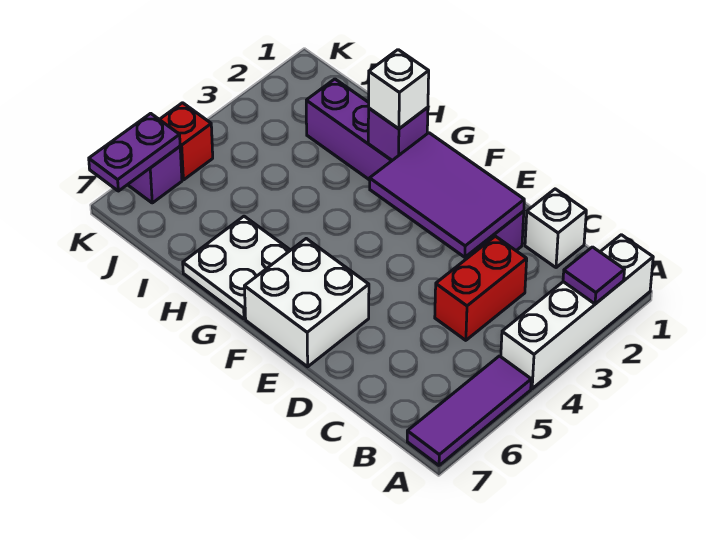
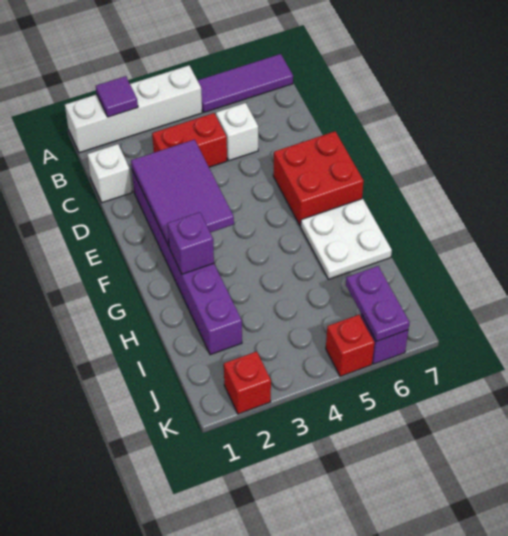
white 2x2 brick [244,239,369,367] -> red 2x2 brick [273,131,364,226]
white 1x1 brick [369,50,429,129] -> white 1x1 brick moved to [216,103,258,161]
none -> red 1x1 brick [224,351,271,414]
purple 1x2 plate [89,113,180,191] -> purple 1x2 plate turned to [346,266,410,341]

